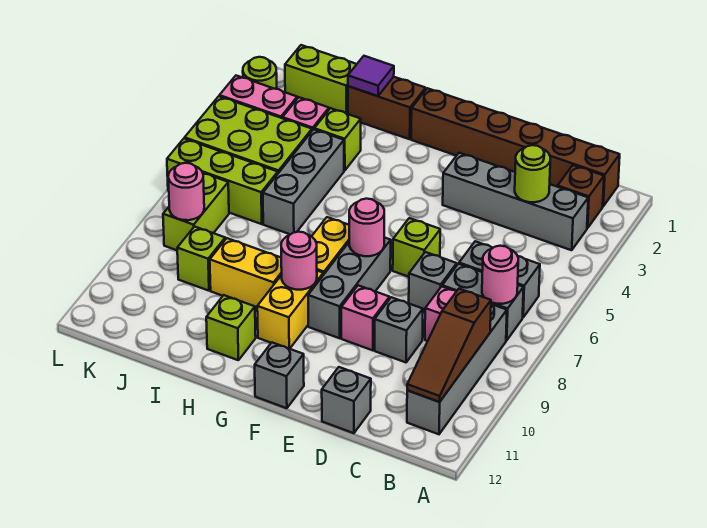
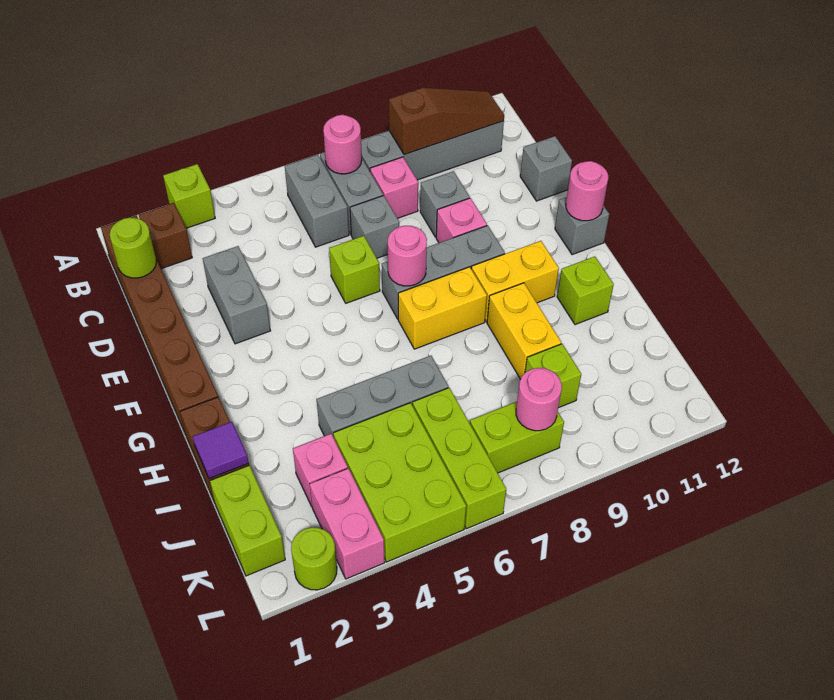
grey 1x4 brick [443,153,588,250] -> grey 1x2 brick [203,246,271,344]
lime 1x1 round brick [515,145,550,202] -> lime 1x1 round brick moved to [110,218,156,278]
pink 1x1 round brick [281,232,317,290] -> pink 1x1 round brick moved to [566,161,608,221]
lime 1x1 brick [314,108,361,171] -> lime 1x1 brick moved to [163,164,215,228]

